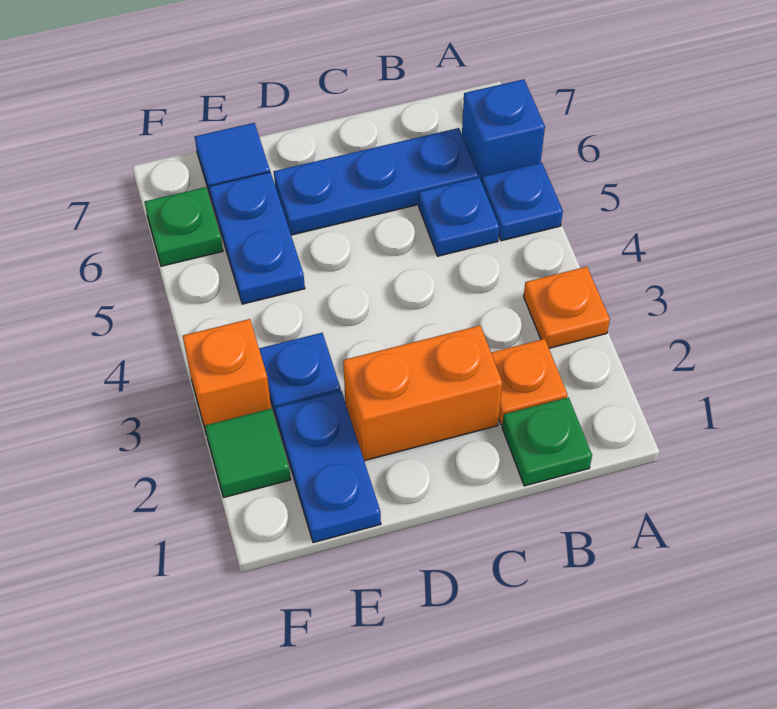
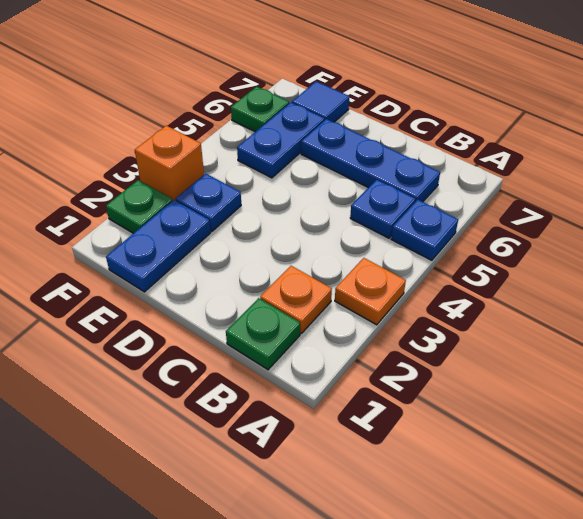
blue 1x1 brick [462,79,545,183] -> none
orange 1x2 brick [343,325,502,461] -> none
green 1x1 tile [205,408,291,497] -> green 1x1 plate [106,180,172,233]

